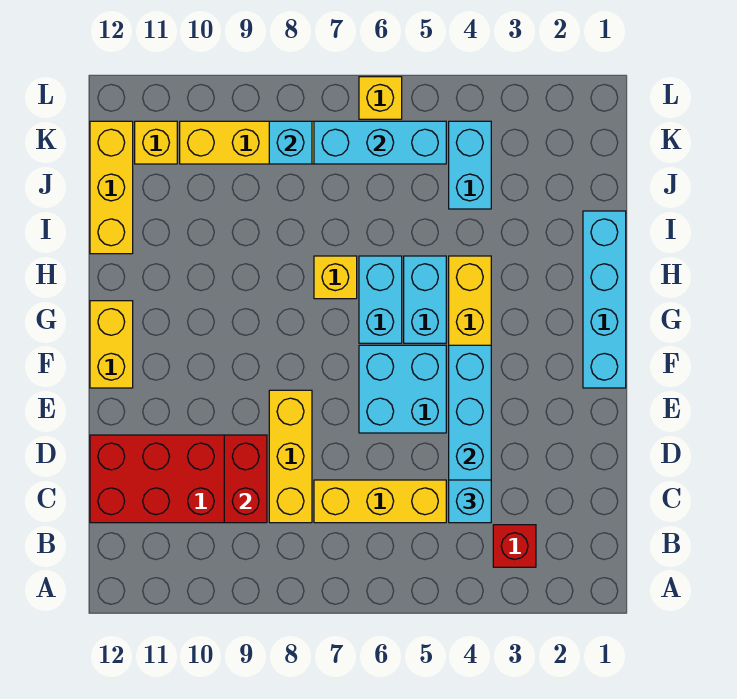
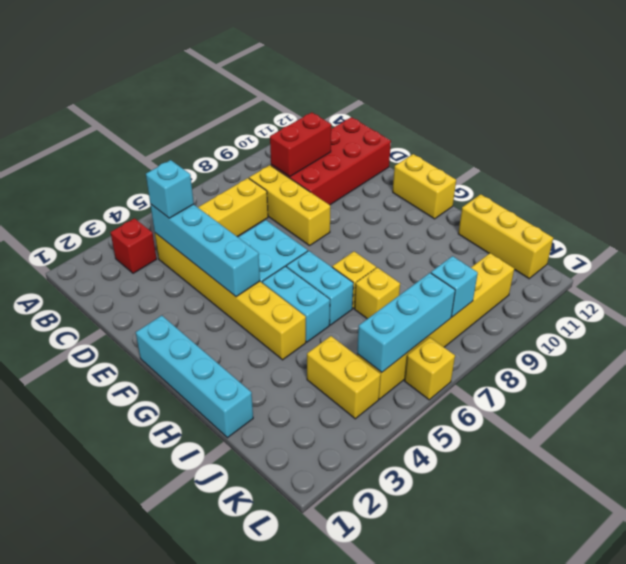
red 1x2 brick [224,435,267,523] -> red 1x2 brick turned to [270,112,331,177]
cyan 1x2 brick [449,121,491,209] -> yellow 1x2 brick [307,336,381,419]
yellow 1x1 brick [135,121,177,164] -> yellow 1x1 brick moved to [354,267,400,319]

